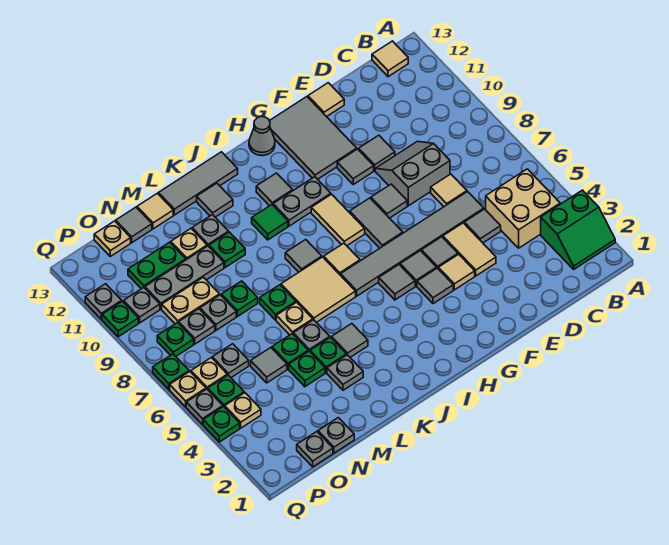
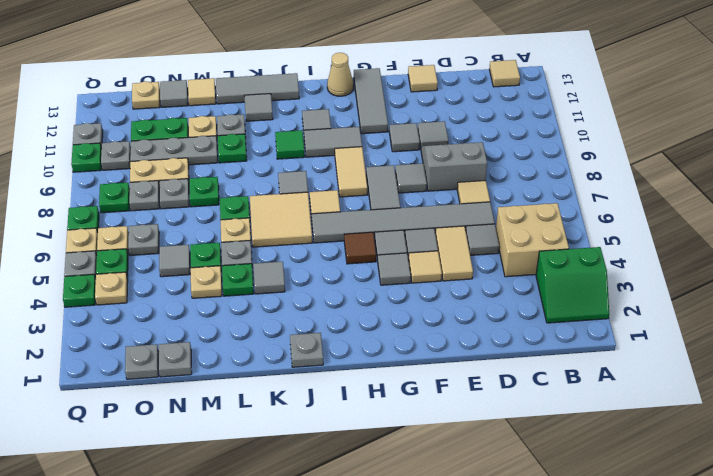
grey 2x3 tile [270,97,357,179] -> grey 1x3 tile [354,68,388,134]
grey 1x1 tile [379,265,415,300] -> brown 1x1 tile [344,232,376,264]
grey 1x2 plate [273,177,331,226] -> grey 1x2 tile [304,127,362,157]
grey 1x1 cone [249,117,275,156] -> tan 1x1 cone [327,53,354,96]
grey 1x1 plate [327,355,363,390] -> grey 1x1 plate moved to [290,333,323,367]
green 1x1 plate [289,351,325,387] -> tan 1x1 plate [191,266,222,298]

